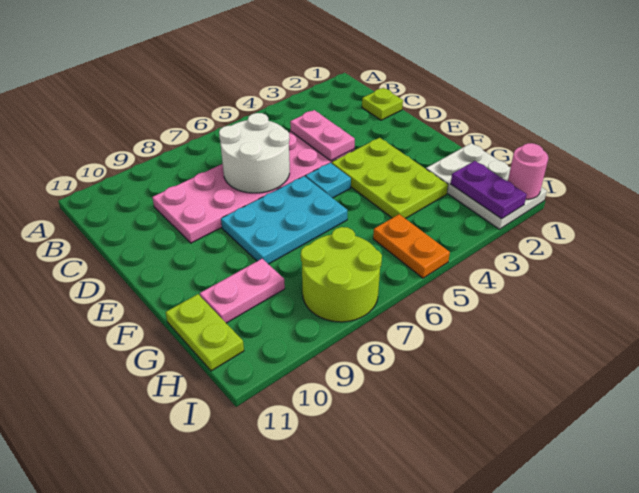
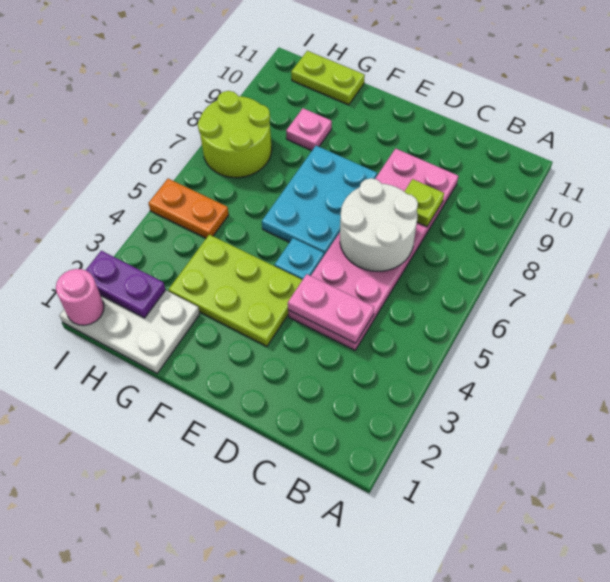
lime 1x1 plate [362,88,403,120] -> lime 1x1 plate moved to [404,179,444,227]
pink 1x2 plate [200,259,285,323] -> pink 1x1 plate [286,108,332,150]

